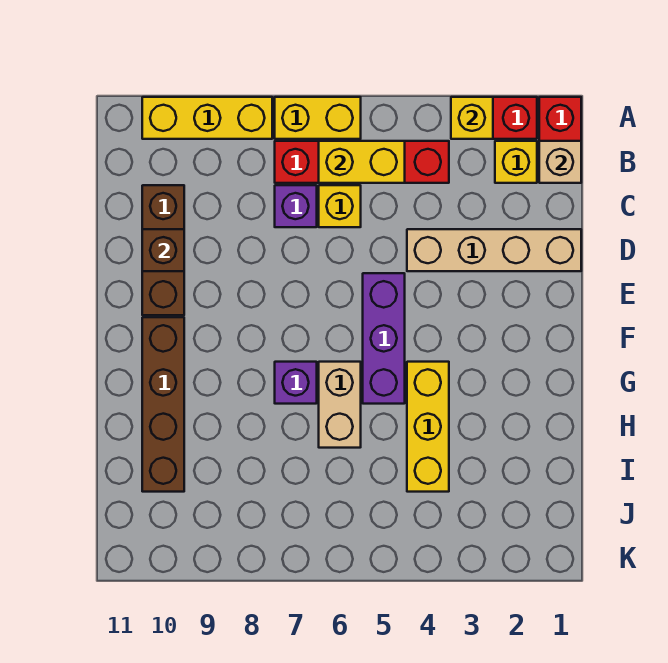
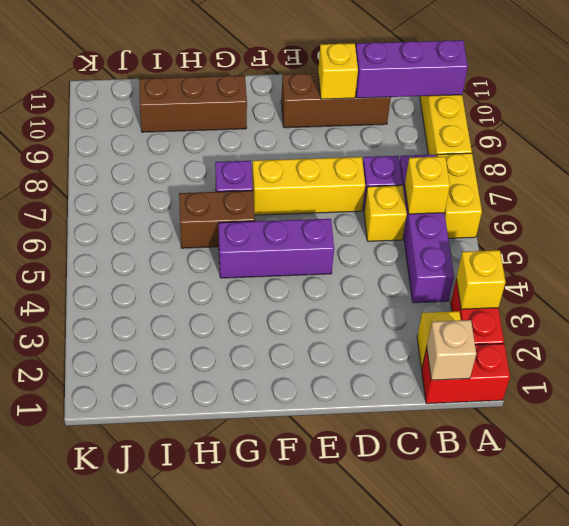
none -> purple 1x3 brick [356,40,468,98]
red 1x4 brick [275,141,449,183] -> purple 1x4 brick [400,155,454,303]
yellow 1x2 brick [319,141,405,183] -> yellow 1x1 brick [405,157,450,214]
tan 1x4 brick [407,229,581,271] -> none
brown 1x1 brick [142,229,184,271] -> yellow 1x1 brick [318,43,358,99]
brown 1x4 brick [142,317,184,492] -> brown 1x3 brick [139,76,247,132]
yellow 1x3 brick [407,362,449,492] -> yellow 1x3 brick moved to [252,157,365,215]
tan 1x2 brick [319,362,361,448] -> brown 1x2 brick [179,191,255,248]

